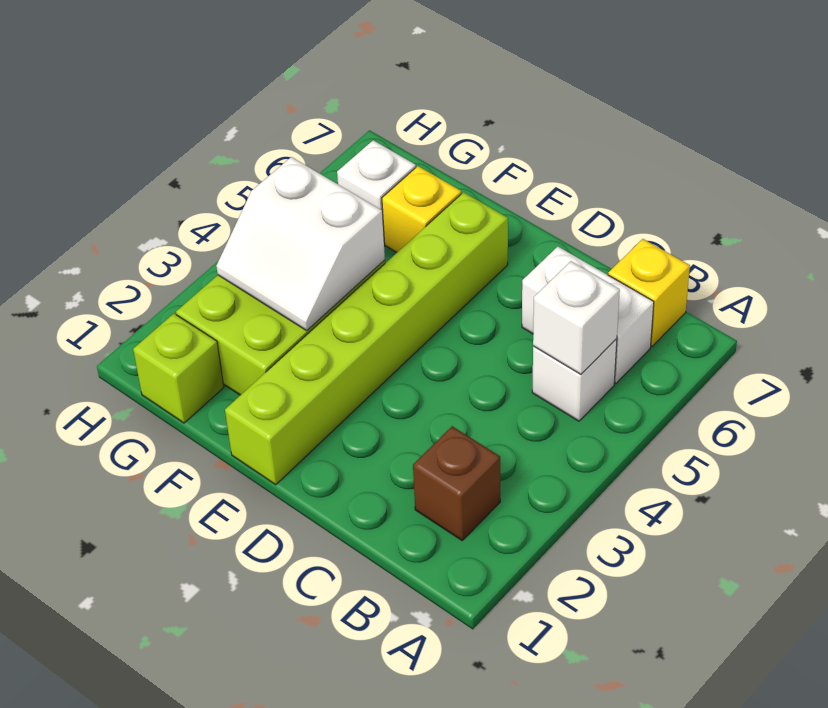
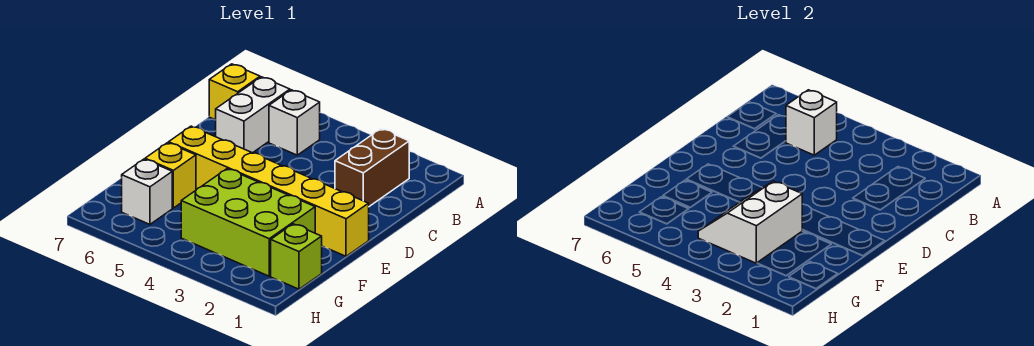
brown 1x1 brick [413,426,500,540] -> brown 1x2 brick [335,129,409,206]
lime 1x6 brick [225,192,508,485] -> yellow 1x6 brick [169,126,369,256]
white 2x2 slope [216,157,385,331] -> white 2x2 slope turned to [698,181,802,263]

